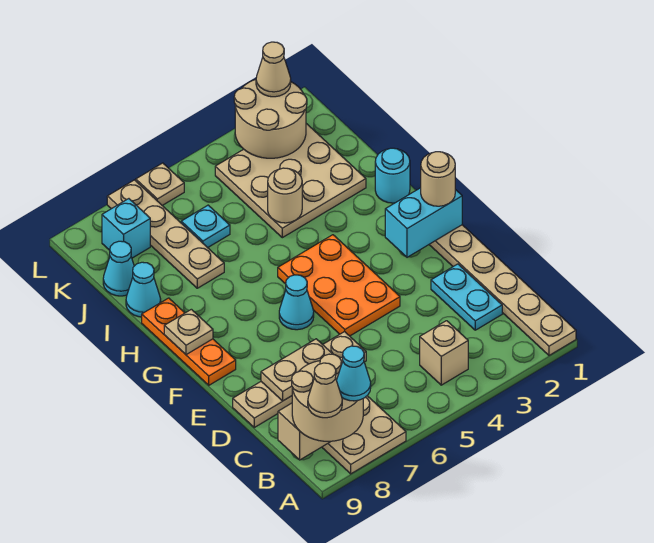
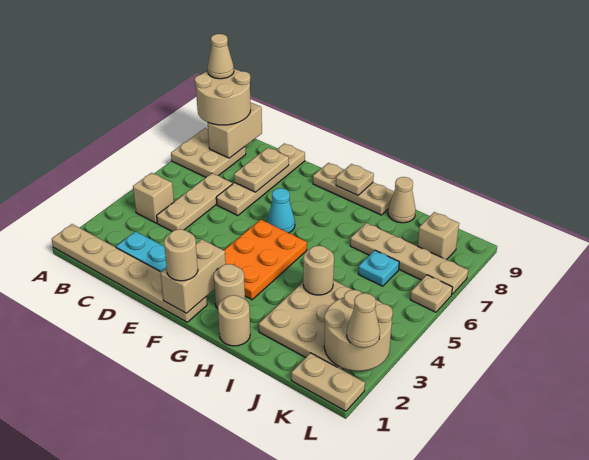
cyan 1x1 cone [337,346,371,401] -> none
none -> tan 1x3 plate [157,173,232,231]
orange 2x3 plate [278,235,400,336] -> orange 2x3 plate turned to [224,220,307,300]
cyan 1x2 brick [385,188,462,257] -> tan 1x2 brick [161,239,226,313]
orange 1x3 plate [142,298,236,385] -> tan 1x3 plate [313,163,394,215]
none -> tan 1x1 round brick [214,264,245,309]
cyan 1x1 round brick [375,148,410,203] -> tan 1x1 round brick [218,295,250,346]
cyan 1x1 cone [126,262,161,317] -> tan 1x1 cone [388,177,416,223]
cyan 1x1 cone [103,241,134,296] -> none
none -> tan 1x2 plate [291,353,365,411]
cyan 1x1 brick [102,199,150,258] -> tan 1x1 brick [417,212,459,260]

